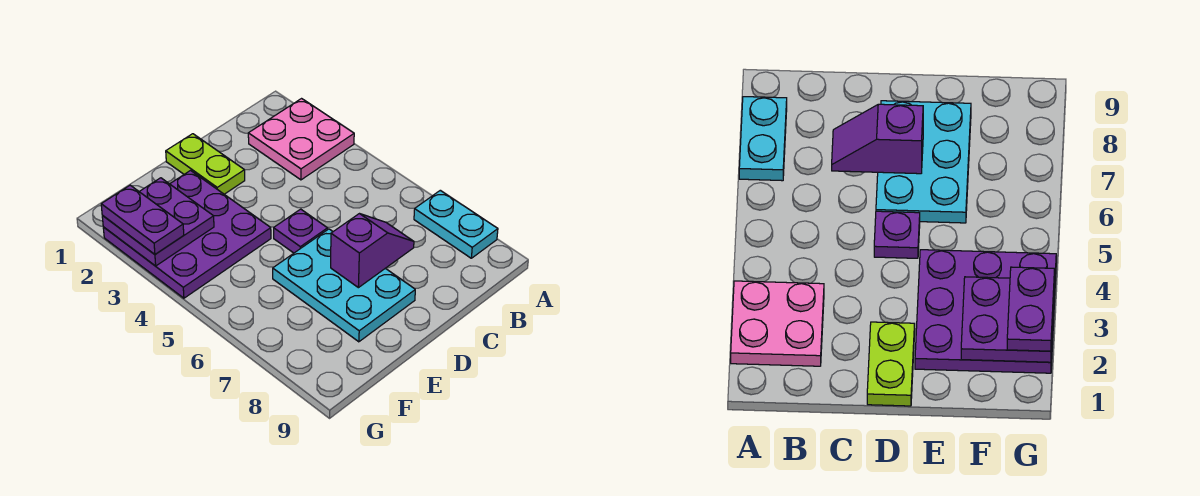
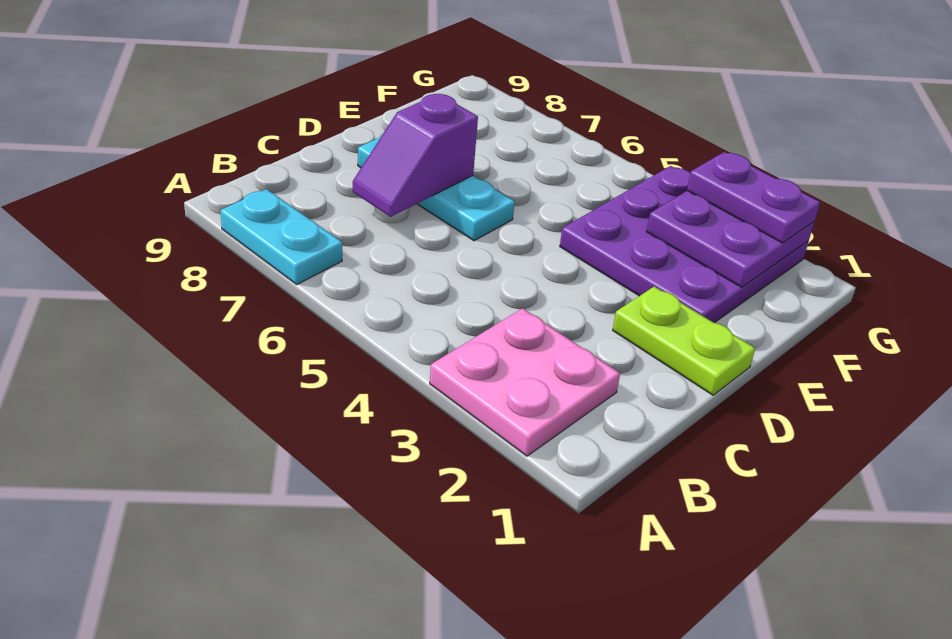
purple 1x1 plate [274,209,328,253] -> none
cyan 2x3 plate [273,229,415,342] -> cyan 1x3 plate [358,134,515,241]

